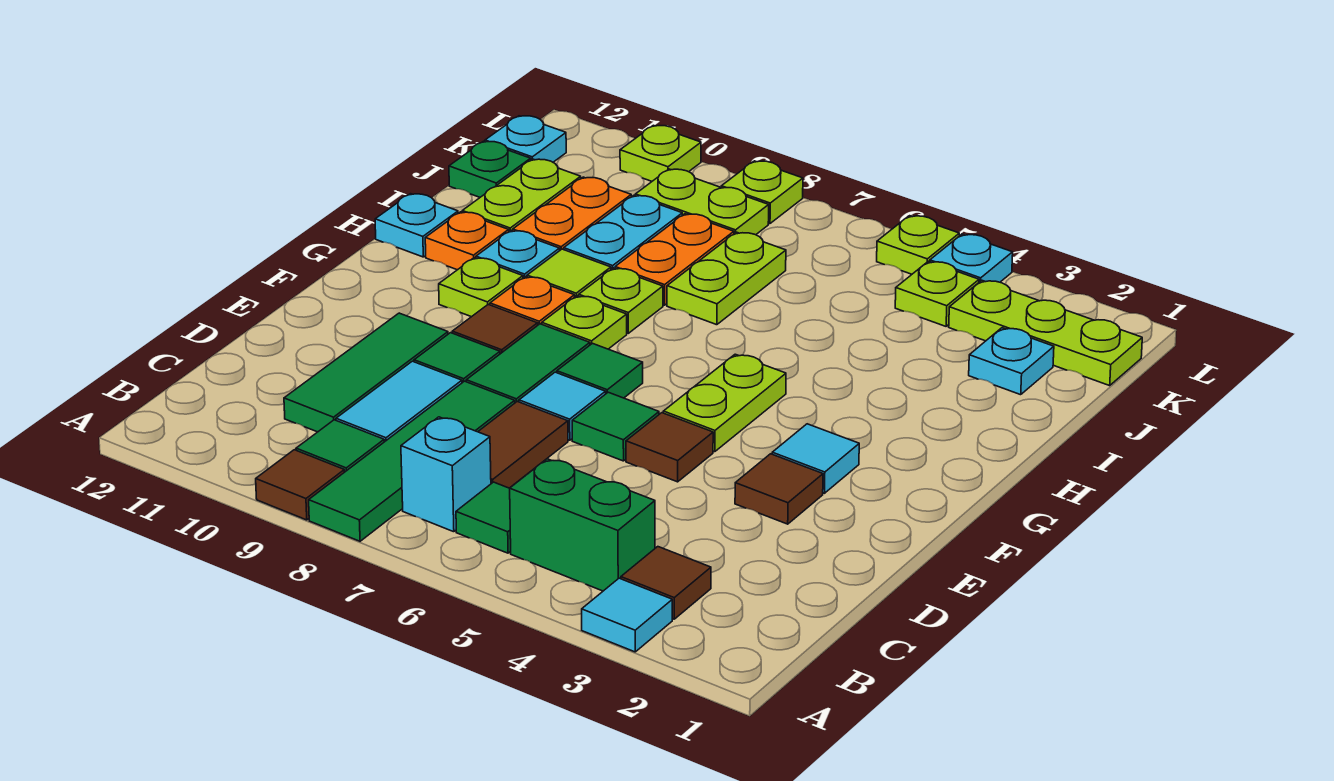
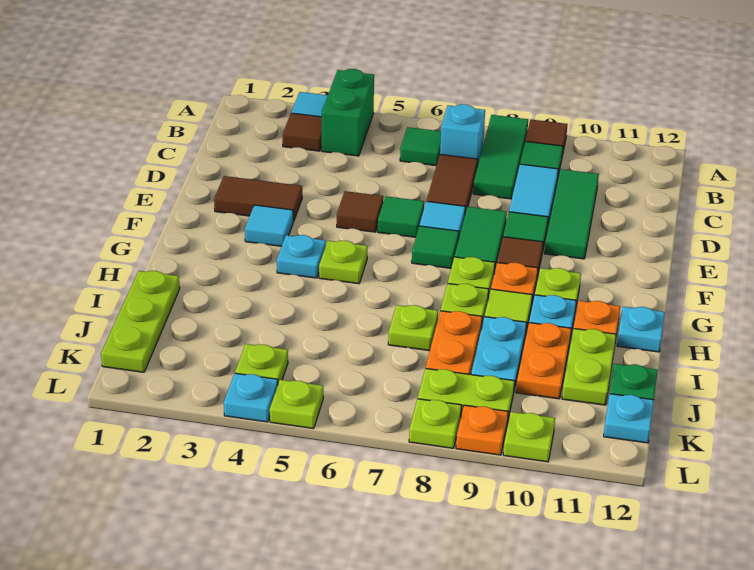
green 1x4 tile [309,381,515,541] -> green 1x3 tile [473,115,528,199]
green 1x2 brick [510,459,655,591] -> green 1x2 brick turned to [322,69,374,156]
brown 1x1 tile [735,454,823,524] -> brown 1x2 tile [214,176,302,221]
lime 1x2 plate [663,354,786,452] -> lime 1x1 plate [319,240,368,284]
lime 1x2 plate [667,232,786,325] -> lime 1x1 plate [388,305,438,351]
cyan 1x1 plate [969,328,1054,395] -> cyan 1x1 plate moved to [277,235,326,278]
lime 1x3 plate [949,280,1142,386] -> lime 1x3 plate turned to [101,271,180,372]
none -> orange 1x1 plate [456,405,508,455]

